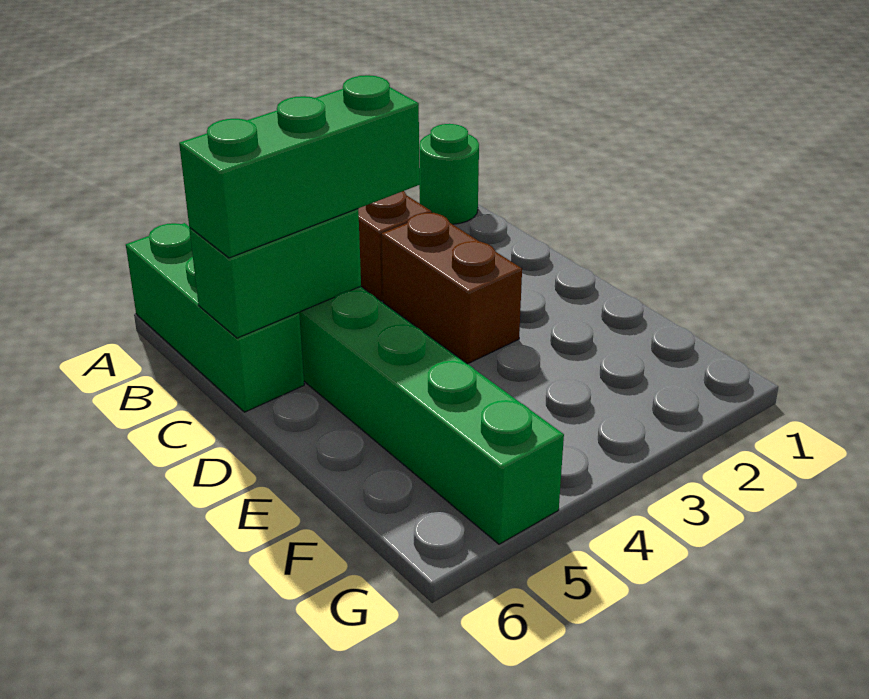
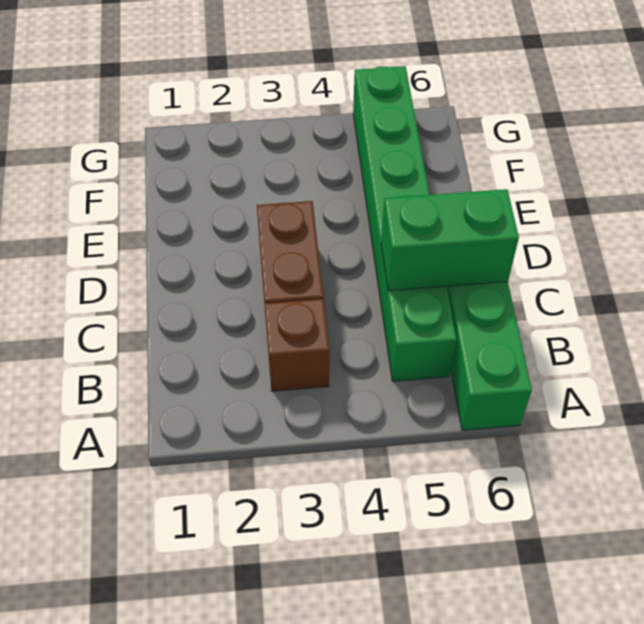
green 1x1 round brick [419,124,479,224] -> none
green 1x3 brick [179,75,419,258] -> none

